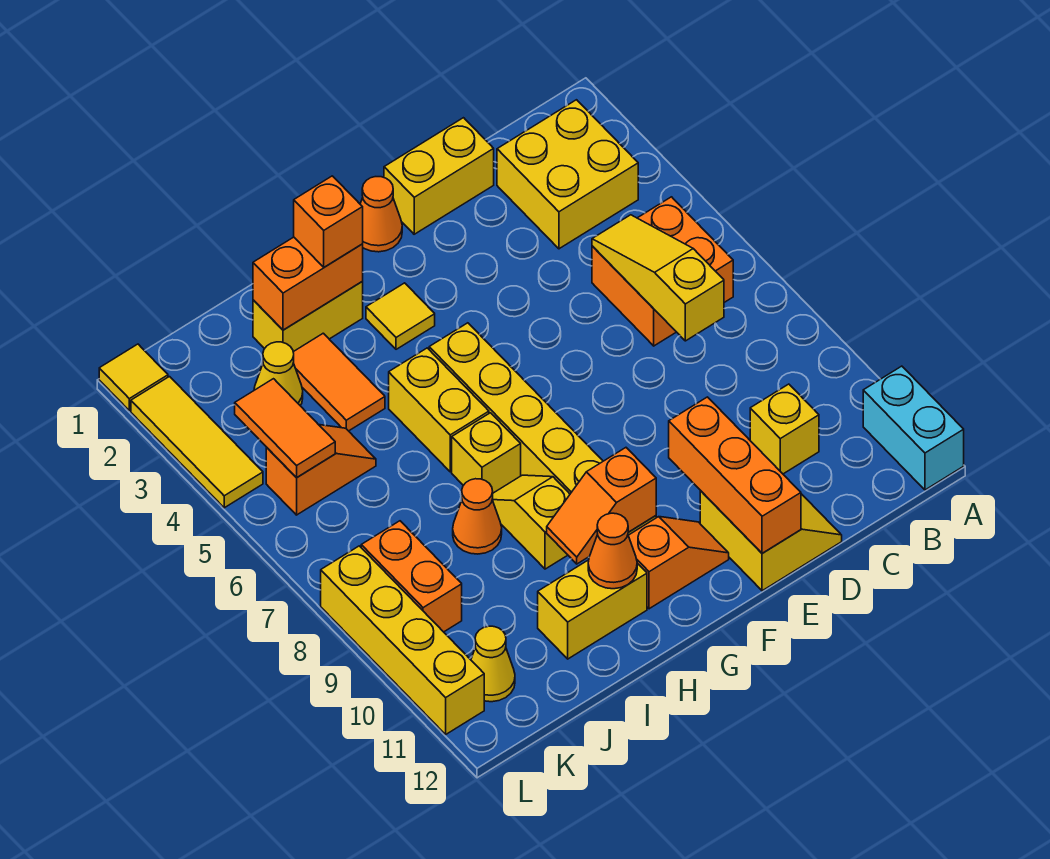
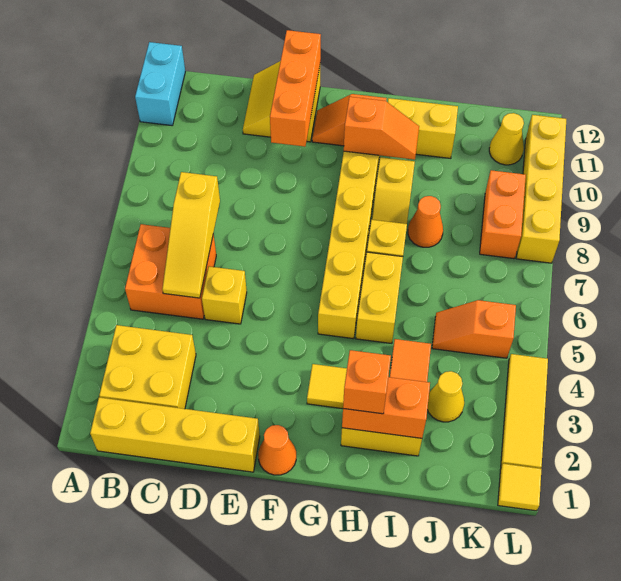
yellow 1x1 brick [750,384,819,474] -> yellow 1x1 brick moved to [202,266,247,324]
yellow 1x2 brick [384,118,494,234] -> yellow 1x4 brick [90,397,260,472]
orange 1x1 cone [588,513,637,589] -> none
orange 1x2 tile [235,379,335,478] -> none

